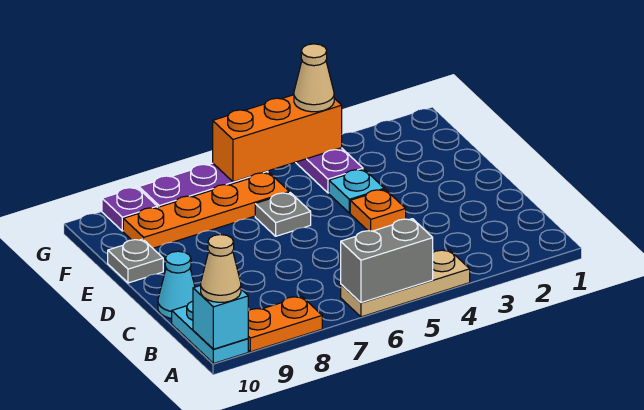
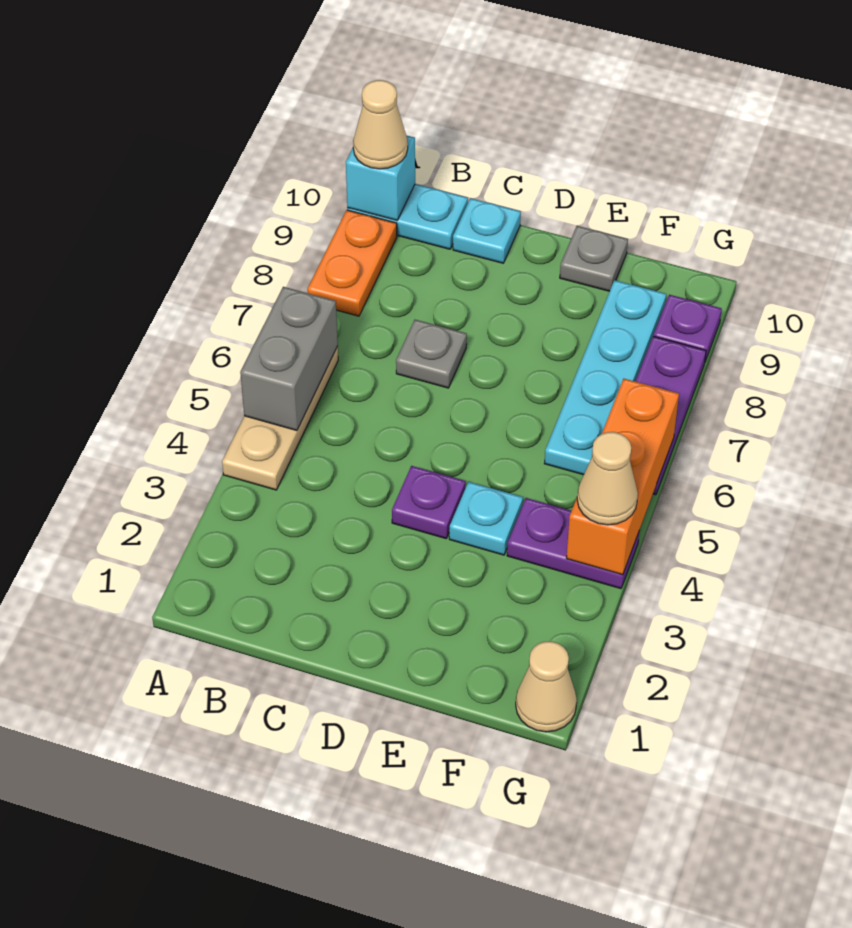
cyan 1x1 cone [158,251,195,319] -> cyan 1x1 plate [453,198,521,263]
orange 1x1 plate [350,189,406,231] -> purple 1x1 plate [392,466,466,539]
grey 1x1 plate [255,193,311,236] -> grey 1x1 plate moved to [396,320,467,388]
orange 1x4 plate [123,172,289,248] -> cyan 1x4 plate [544,280,666,475]
none -> tan 1x1 cone [516,642,577,732]

